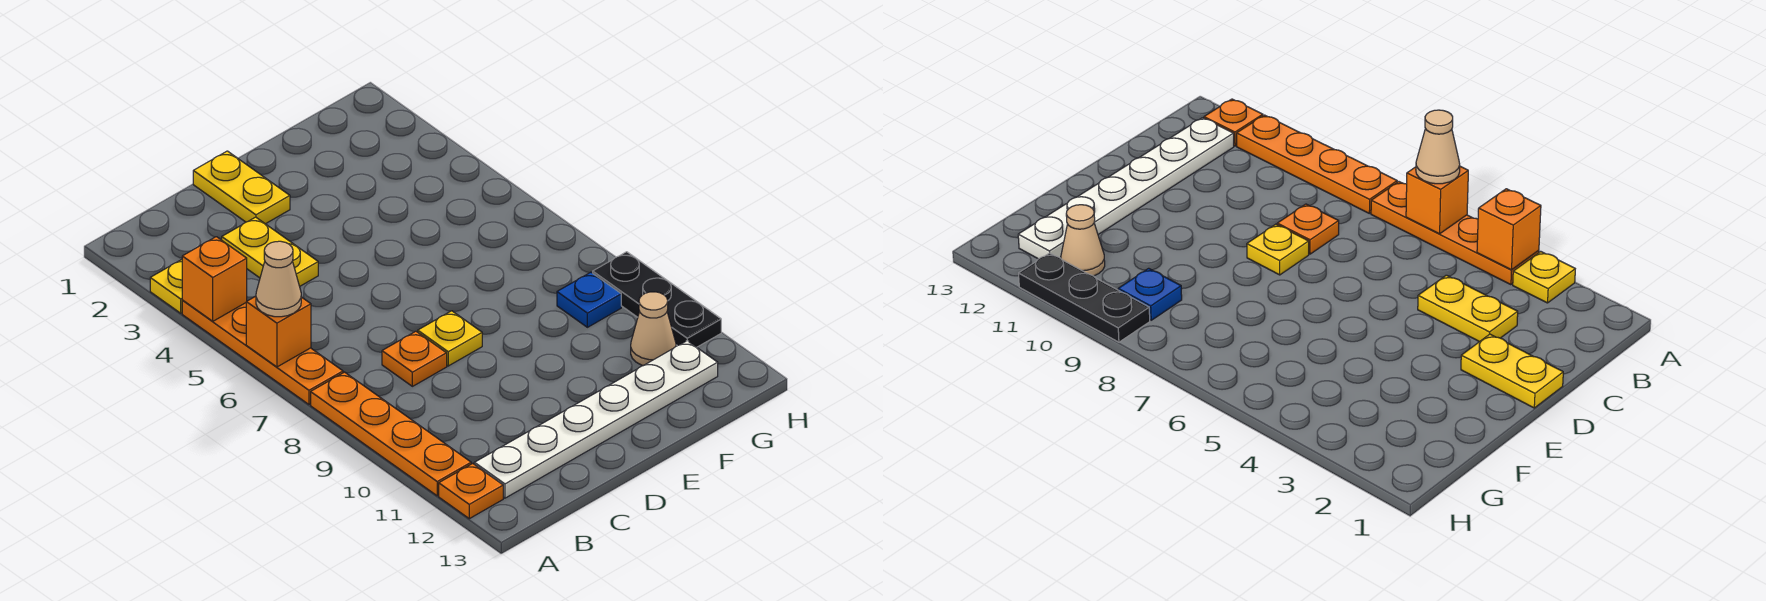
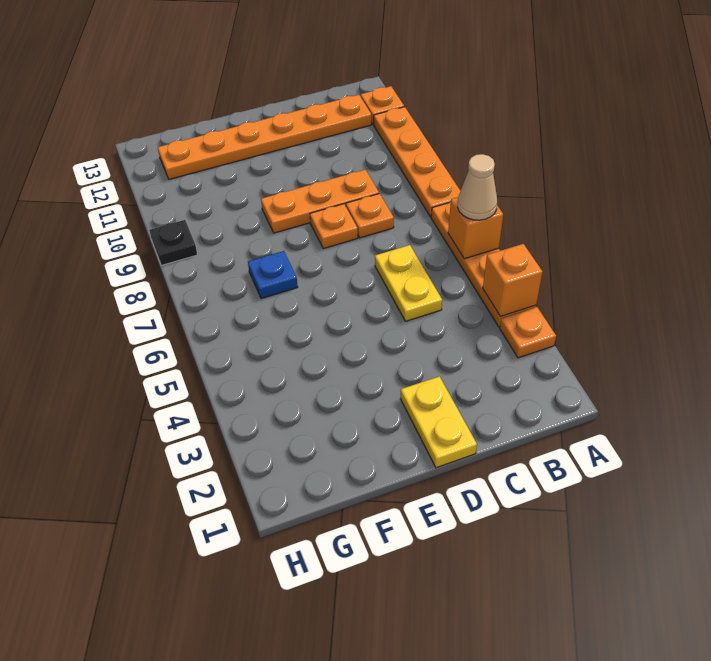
yellow 1x1 plate [150,260,183,313] -> orange 1x1 plate [500,307,556,358]
white 1x6 plate [474,341,718,498] -> orange 1x6 plate [158,95,372,179]
yellow 1x2 plate [222,217,318,286] -> yellow 1x2 plate moved to [375,245,442,321]
none -> orange 1x3 plate [261,170,379,233]
yellow 1x1 plate [418,311,482,366] -> orange 1x1 plate [310,204,358,249]
blue 1x1 plate [557,272,621,327] -> blue 1x1 plate moved to [248,251,297,299]
tan 1x1 cone [631,292,676,366] -> none
black 1x3 plate [593,252,721,347] -> black 1x1 plate [149,220,197,265]

